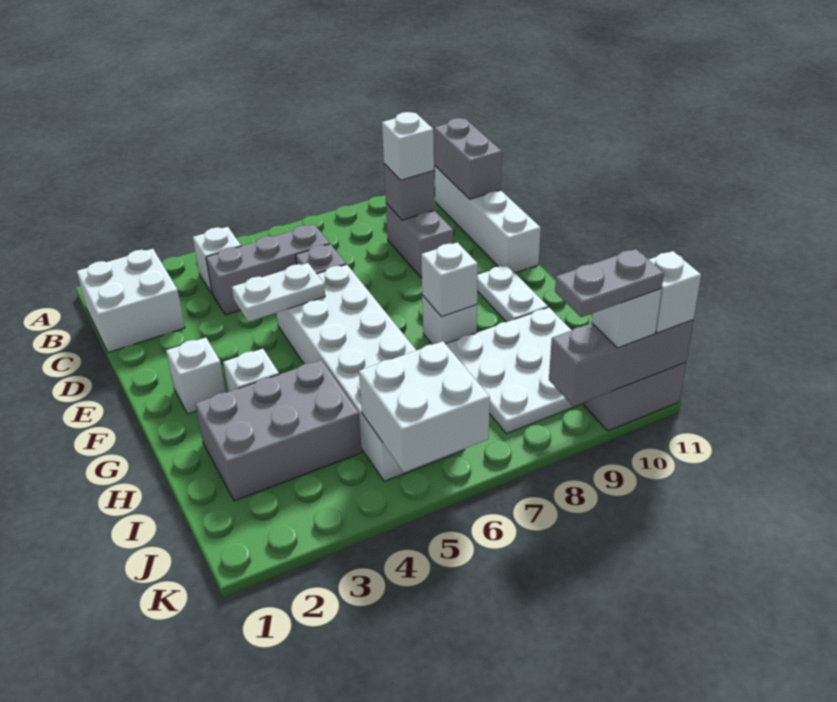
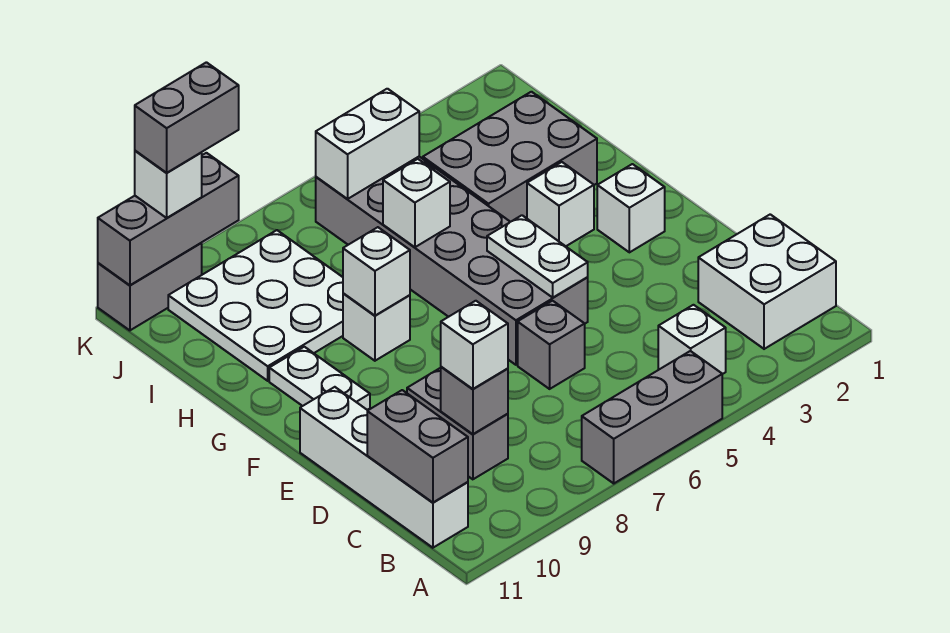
grey 1x3 brick [206,224,330,315] -> grey 1x3 brick moved to [582,351,722,483]
white 1x2 plate [232,263,325,322] -> white 1x2 plate turned to [487,215,588,297]
white 2x6 brick [277,264,465,481] -> grey 2x6 brick [316,157,588,365]
white 2x2 brick [359,341,490,472] -> white 1x2 brick [316,89,419,199]
grey 1x2 plate [555,249,664,317] -> grey 1x2 brick [135,62,239,173]
white 1x1 brick [649,251,701,333] -> white 1x1 brick moved to [383,159,450,247]

